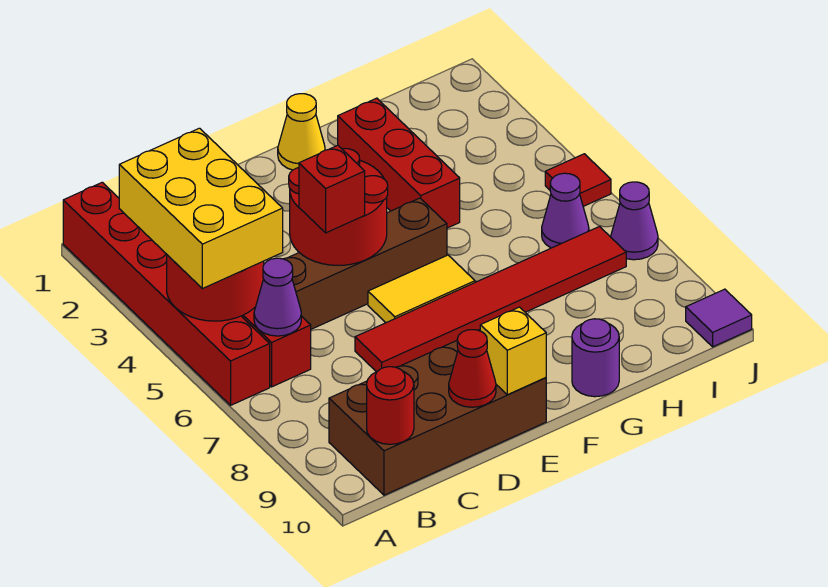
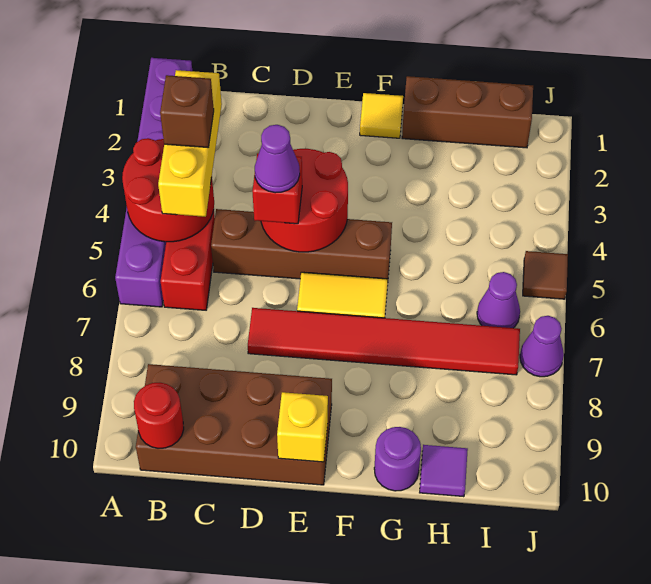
red 1x6 brick [63,182,270,405] -> purple 1x6 brick [115,58,192,307]
yellow 2x3 brick [119,128,283,289] -> yellow 1x3 brick [158,70,222,217]
none -> brown 1x1 brick [160,75,214,148]
purple 1x1 cone [254,258,301,336] -> purple 1x1 cone moved to [255,125,300,193]
red 1x1 cone [449,330,496,407] -> none
yellow 1x1 cone [278,94,325,170] -> yellow 1x1 tile [360,93,403,138]
none -> brown 1x3 brick [402,76,533,148]
red 1x3 brick [338,98,460,228] -> none
red 1x1 tile [545,154,611,206] -> brown 1x1 tile [523,251,568,299]
purple 1x1 tile [686,289,752,347] -> purple 1x1 tile moved to [420,445,468,497]

